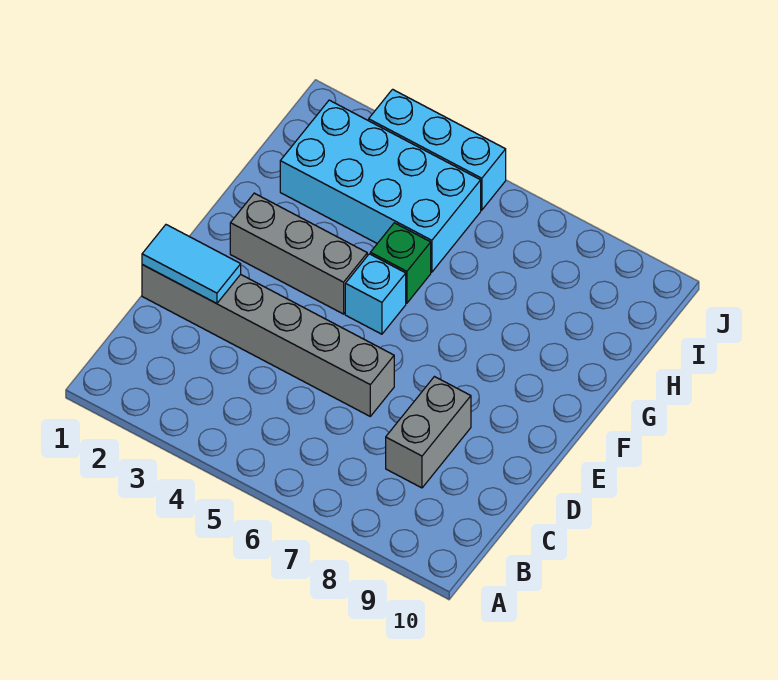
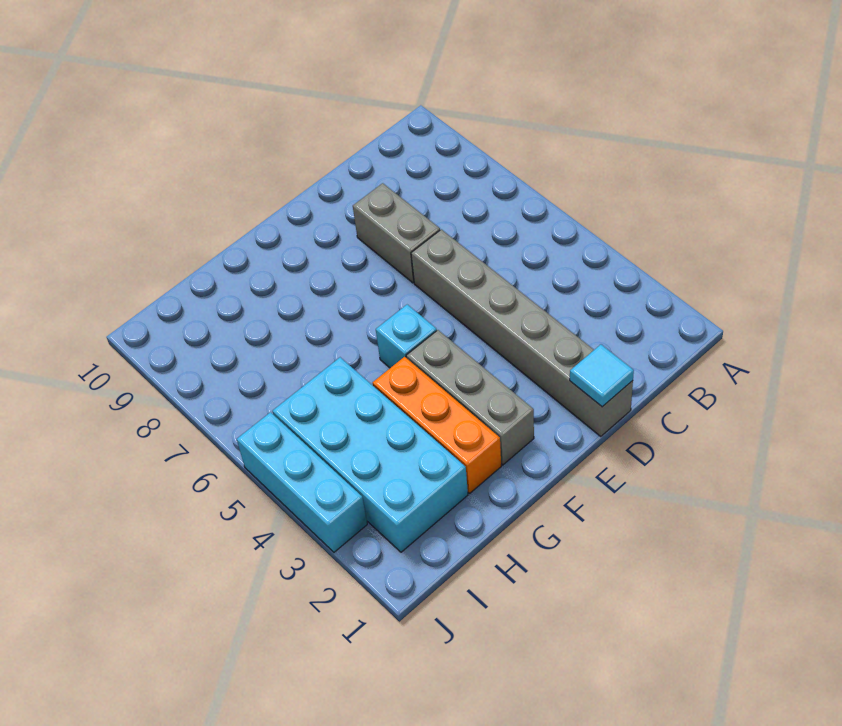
grey 1x2 brick [386,377,471,488] -> grey 1x2 brick turned to [353,183,440,283]
cyan 1x2 tile [142,225,241,304] -> cyan 1x1 tile [570,345,634,407]
none -> orange 1x3 brick [372,357,501,493]
green 1x1 brick [370,223,431,303] -> none

